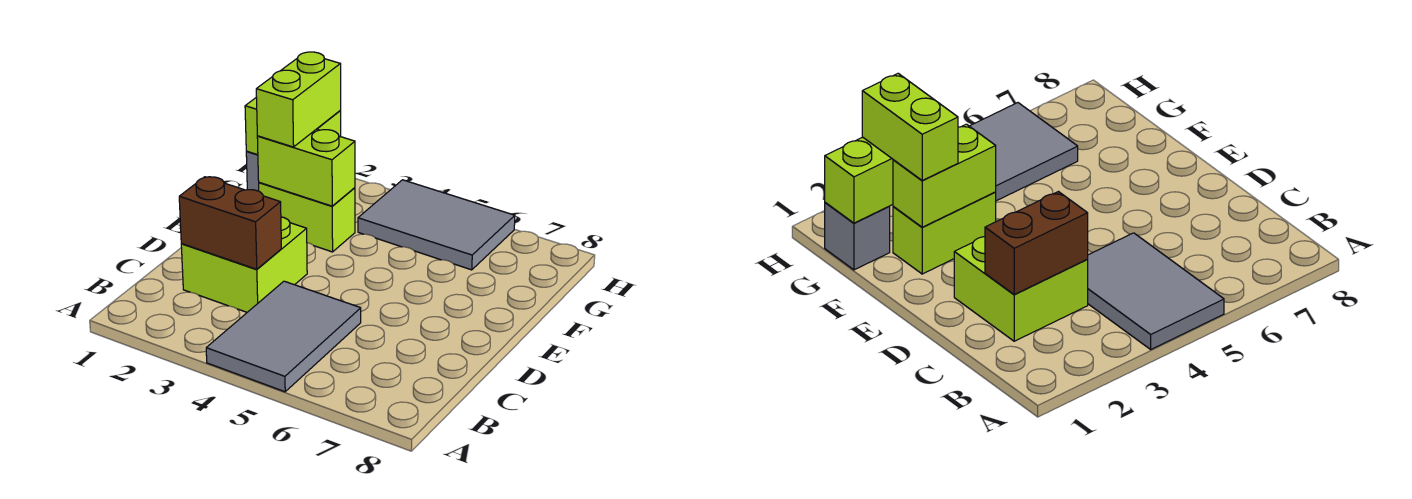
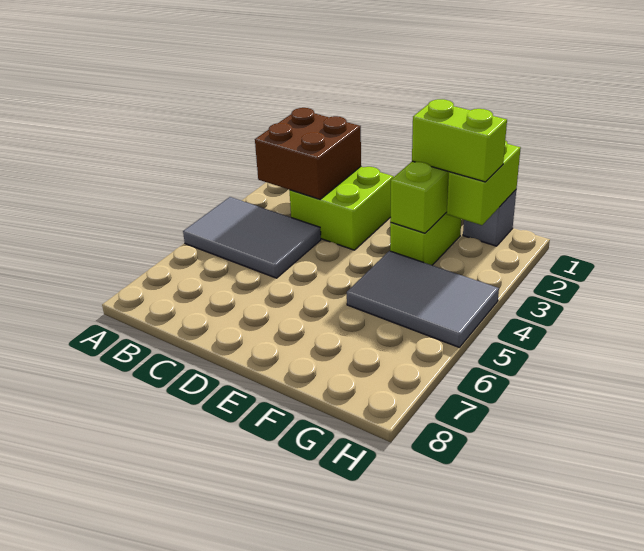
brown 1x2 brick [179,177,281,269] -> brown 2x2 brick [255,108,361,199]
grey 2x3 tile [358,180,515,270] -> grey 2x3 tile turned to [347,251,499,347]

